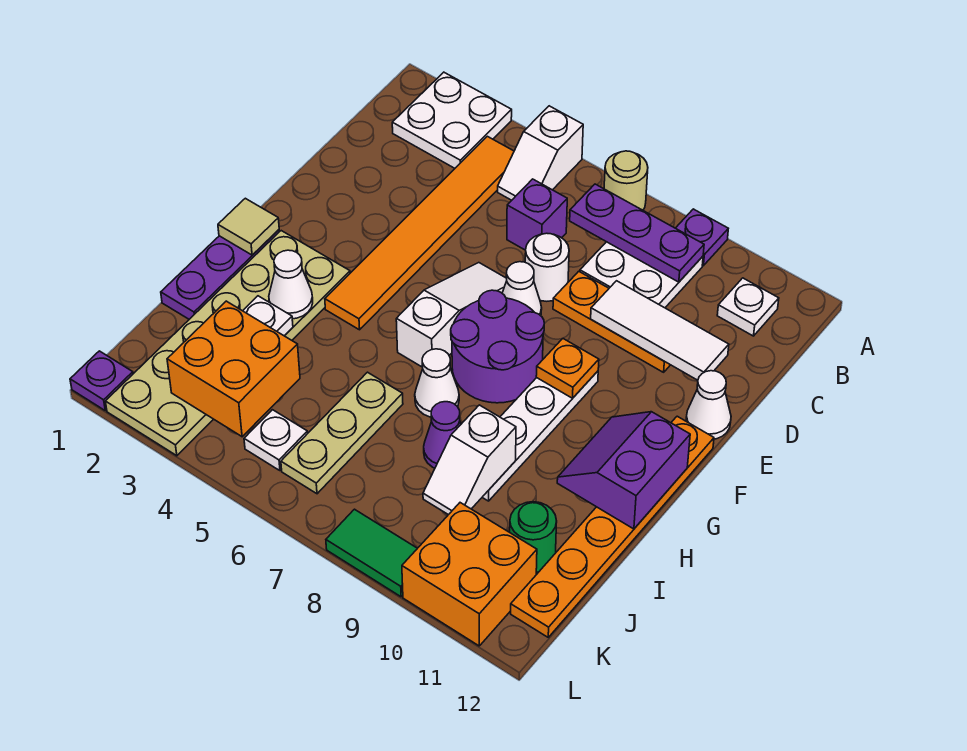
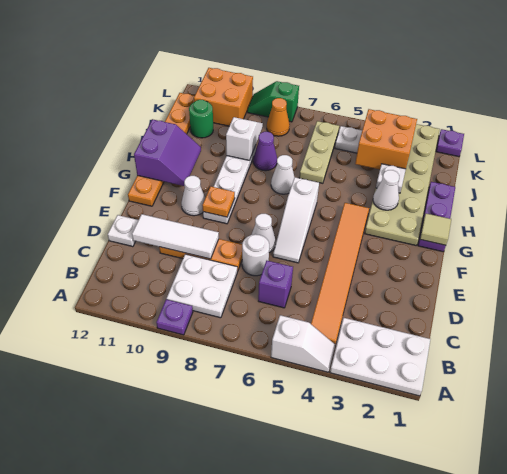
white 2x2 plate [392,72,512,168] -> white 2x3 plate [330,318,430,396]
white 1x2 slope [498,106,583,200] -> white 1x2 slope turned to [271,315,335,372]
tan 1x1 round brick [604,151,648,210] -> none
purple 1x3 plate [570,184,704,282] -> none
white 1x1 plate [717,278,779,336] -> white 1x1 plate moved to [108,215,138,247]
white 1x1 cone [686,371,731,439] -> white 1x1 cone moved to [181,176,205,216]
purple 2x2 round brick [451,290,544,403] -> none
none -> orange 1x1 cone [267,98,290,136]
green 1x2 tile [326,509,417,597] -> green 1x2 slope [247,81,299,122]

